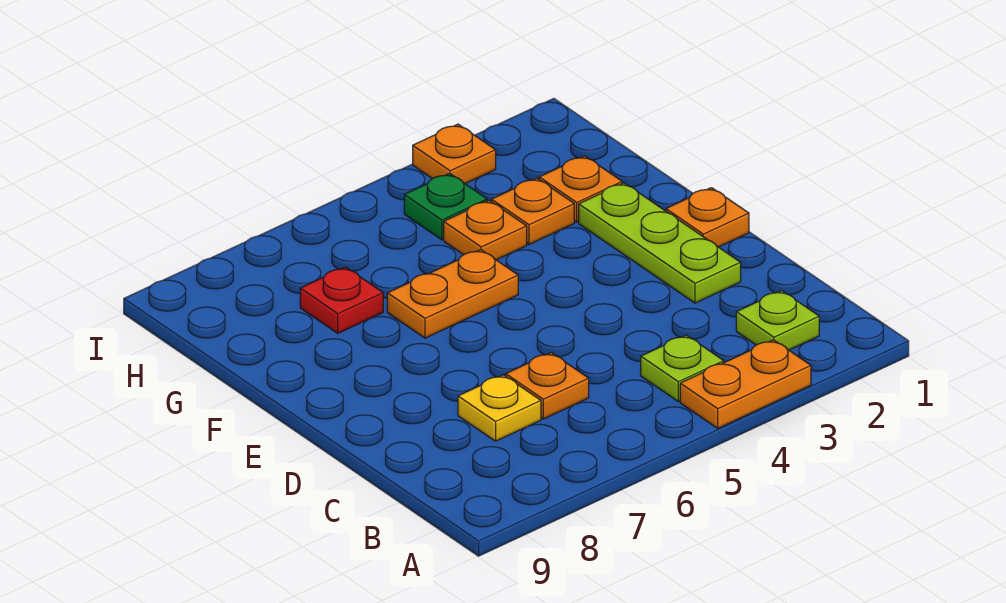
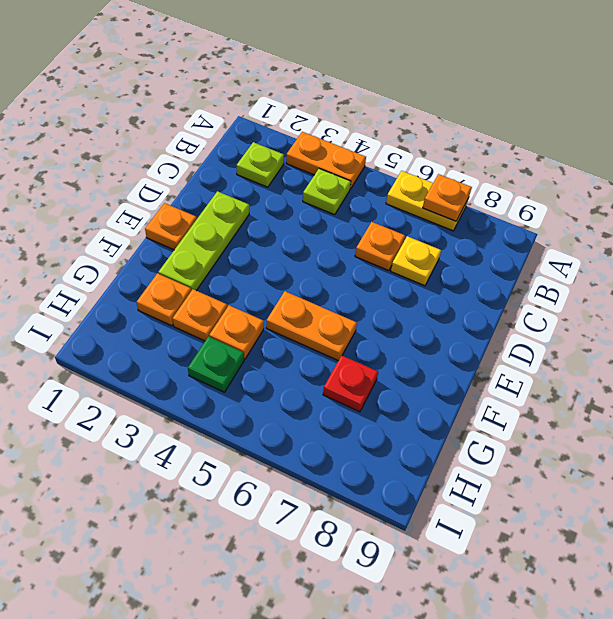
none -> yellow 1x2 plate [386,171,468,231]
orange 1x1 plate [413,124,496,184] -> orange 1x1 plate moved to [423,174,472,221]

